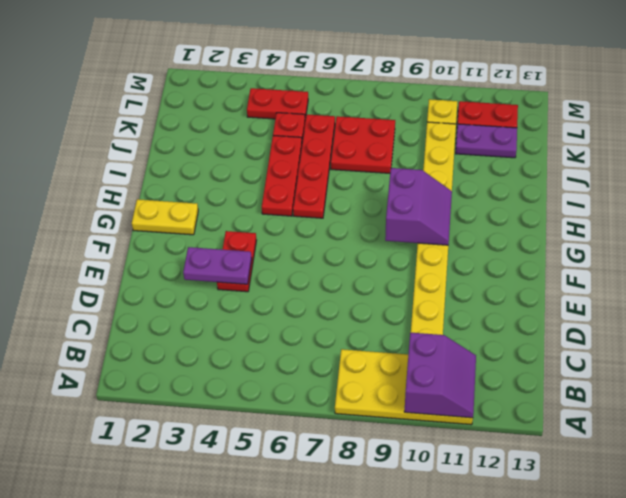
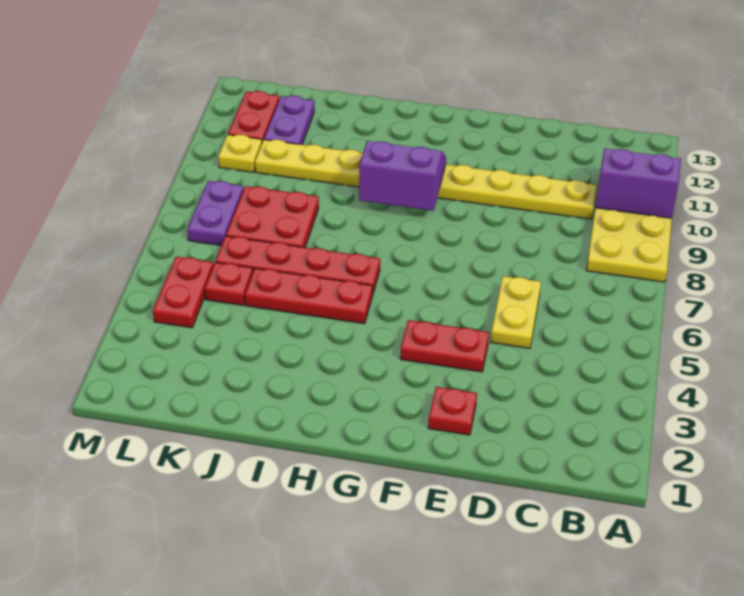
none -> red 1x1 plate [428,387,477,435]
purple 1x2 plate [183,247,252,284] -> purple 1x2 plate moved to [187,181,244,246]
yellow 1x2 plate [132,199,198,235] -> yellow 1x2 plate moved to [491,276,541,348]

